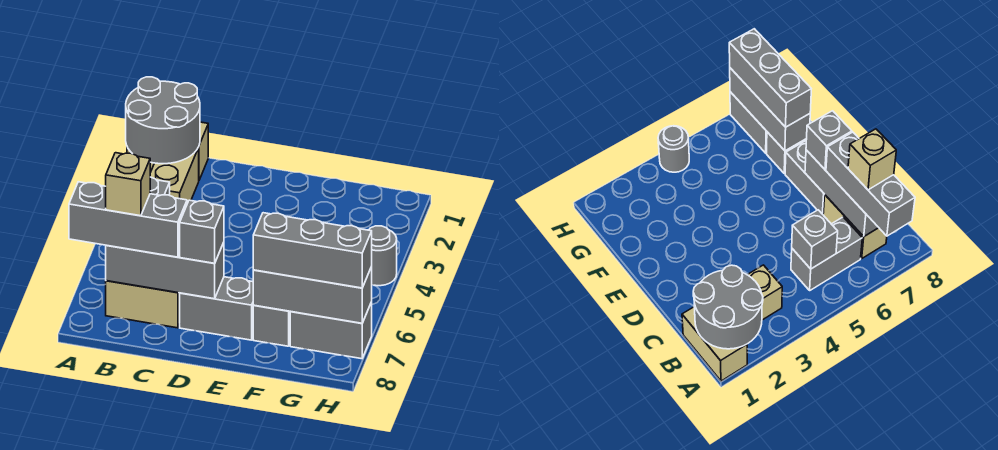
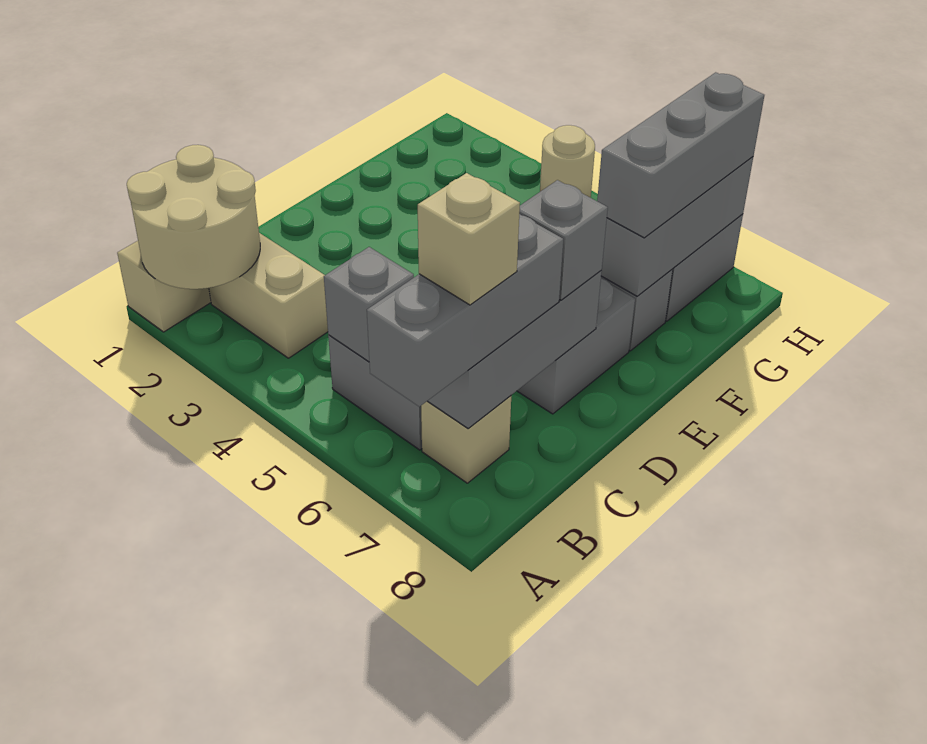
grey 2x2 round brick [126,77,200,164] -> tan 2x2 round brick [127,145,260,289]
tan 1x2 brick [106,281,180,328] -> tan 1x1 brick [421,396,511,483]
grey 1x1 round brick [369,226,397,286] -> tan 1x1 round brick [540,125,595,198]

